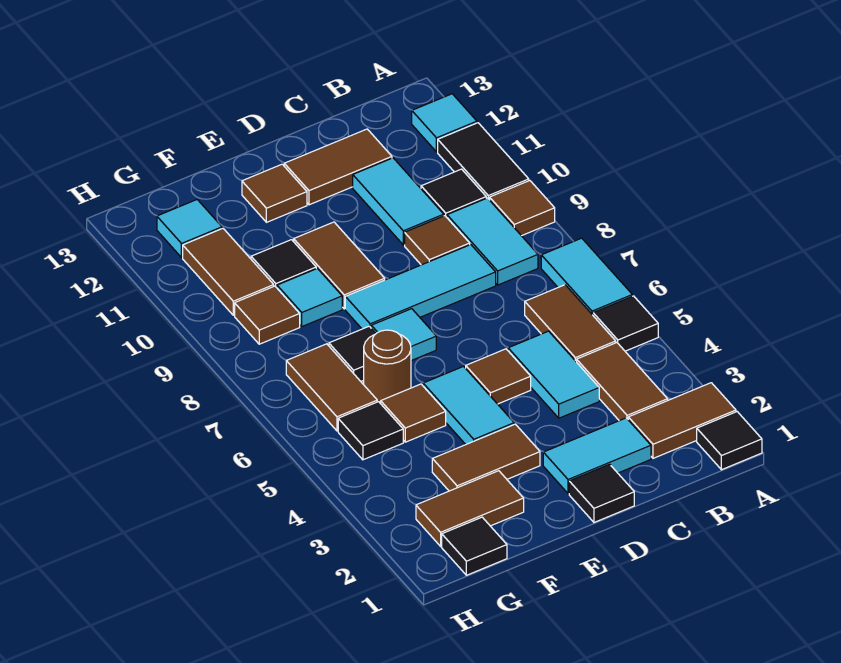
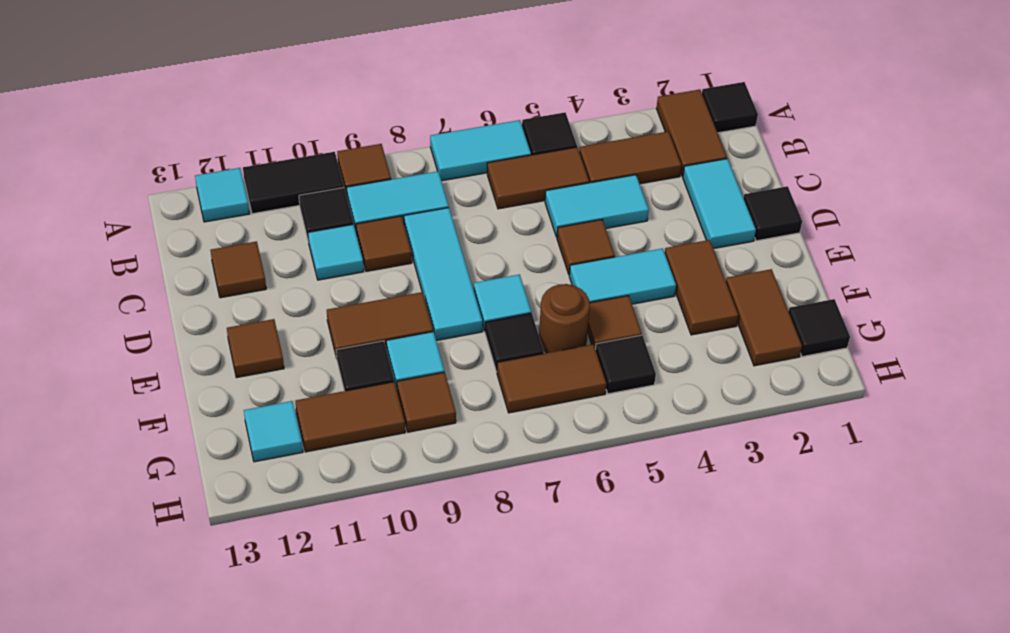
cyan 1x2 tile [353,158,444,245] -> cyan 1x1 tile [308,224,364,280]
brown 1x2 tile [284,129,392,205] -> brown 1x1 tile [210,241,266,298]

